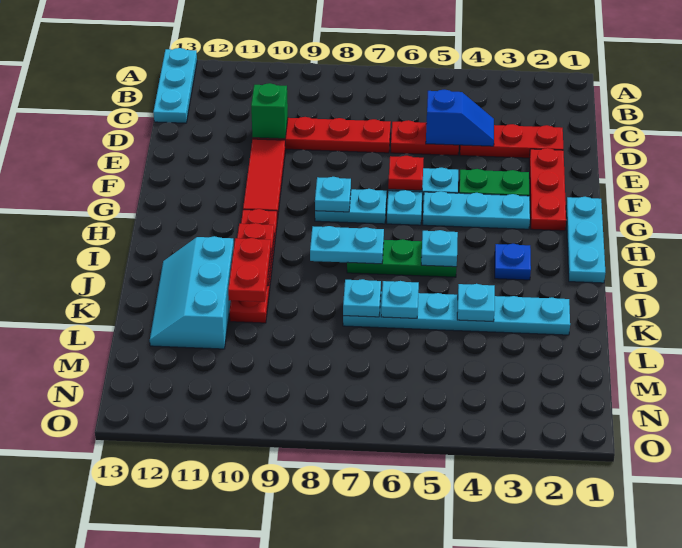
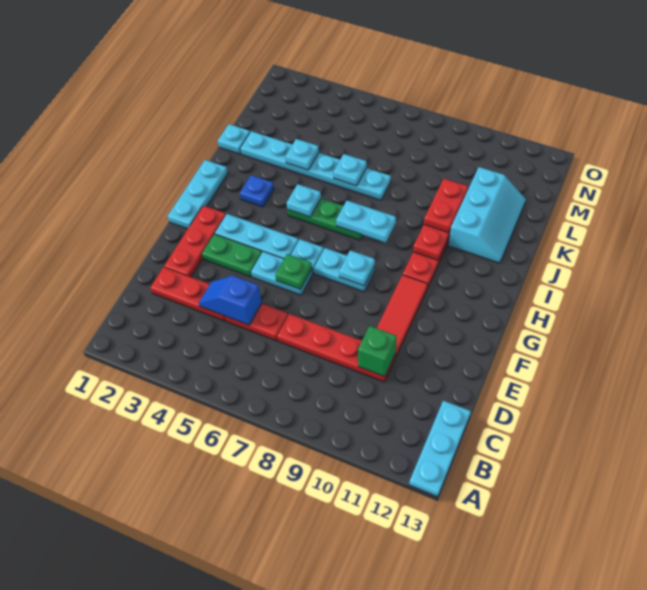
red 1x1 plate [388,156,424,190] -> green 1x1 plate [275,254,312,289]
cyan 1x1 plate [343,279,381,317] -> cyan 1x1 plate moved to [218,124,250,154]

